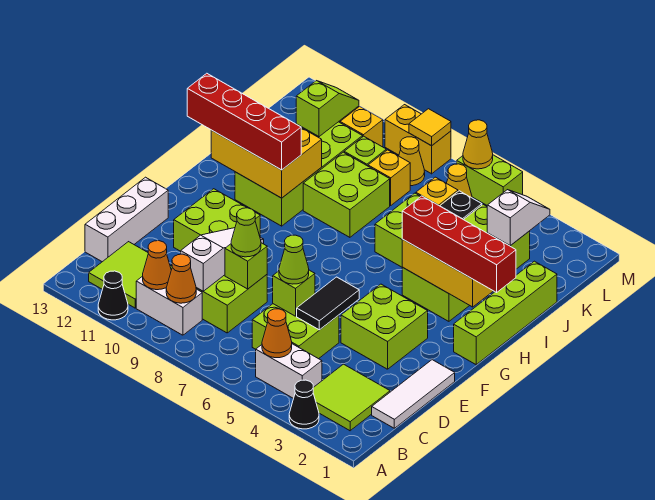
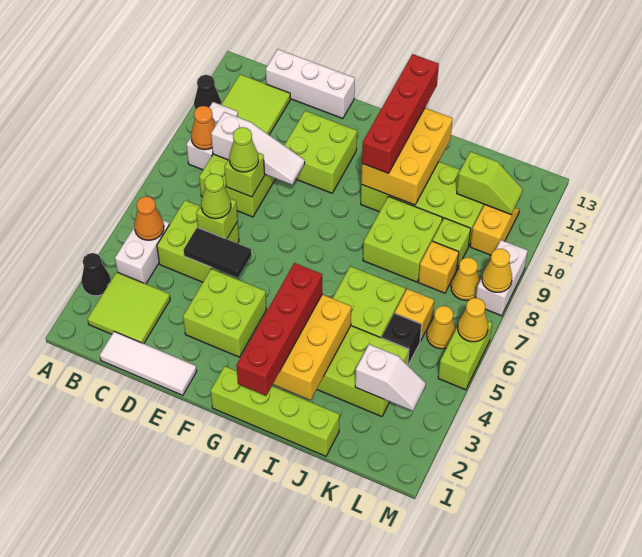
orange 1x1 cone [143,241,171,290] -> none
yellow 1x2 brick [385,105,451,174] -> white 1x2 brick [476,240,528,316]
yellow 1x1 tile [409,109,451,146] -> yellow 1x1 cone [482,249,512,292]

